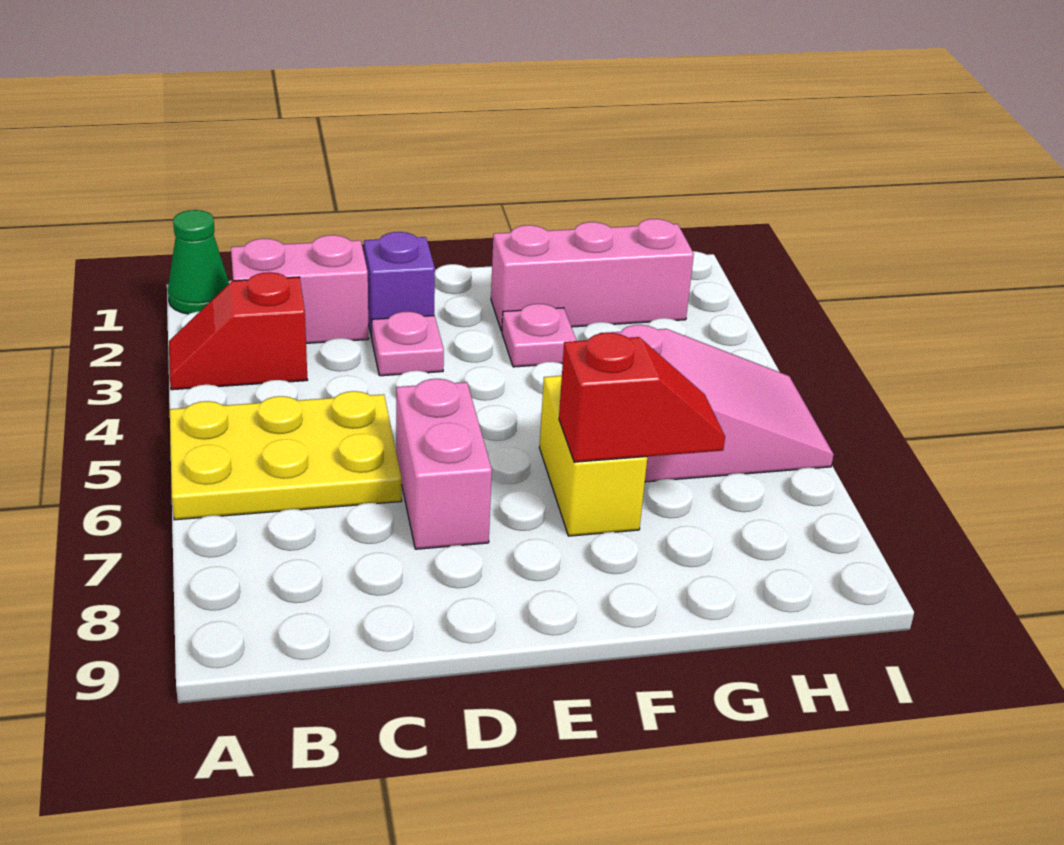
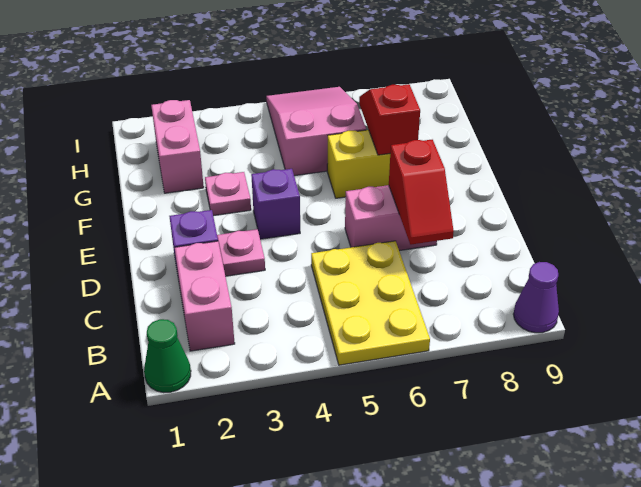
red 1x2 slope [169,272,307,390] -> red 1x2 slope moved to [389,140,454,245]
none -> purple 1x1 cone [513,262,559,333]
none -> purple 1x1 brick [251,169,300,239]
pink 1x3 brick [491,219,694,331] -> pink 1x2 brick [151,100,204,193]

